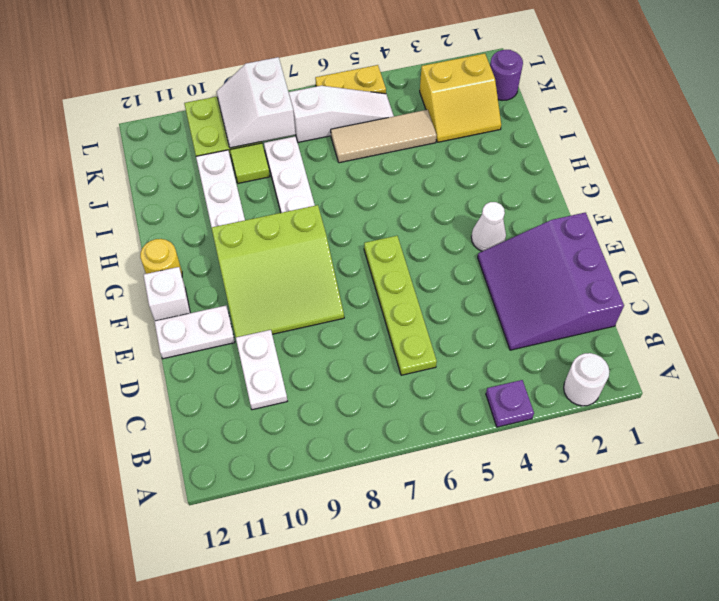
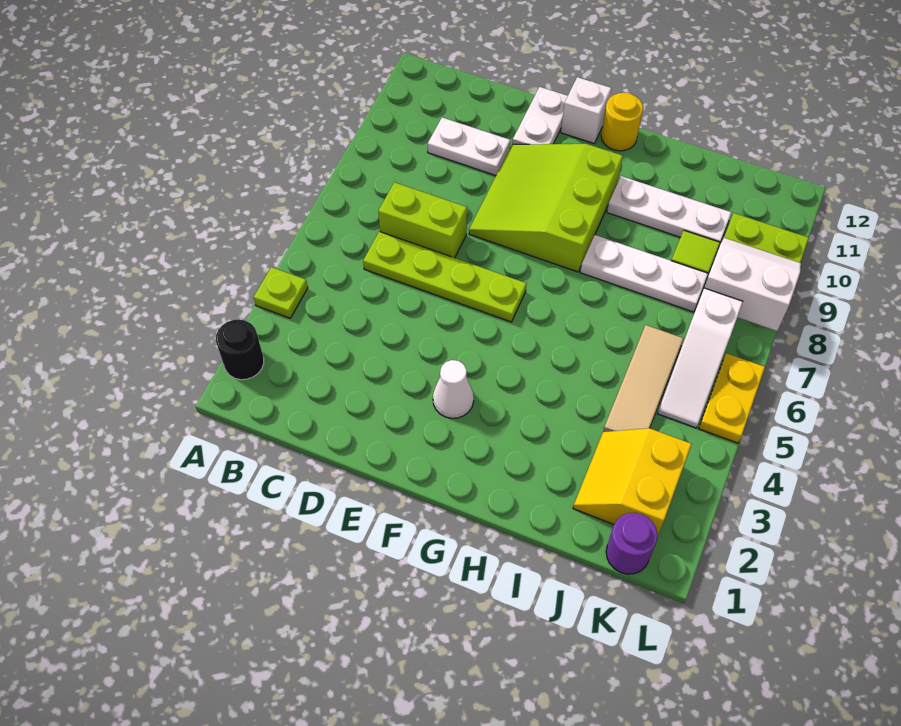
white 1x1 round brick [564,353,609,406] -> black 1x1 round brick [216,319,264,380]
purple 1x1 plate [486,380,534,427] -> lime 1x1 plate [254,267,308,318]
purple 3x3 slope [478,213,624,350] -> none
none -> lime 1x2 brick [378,182,467,258]

